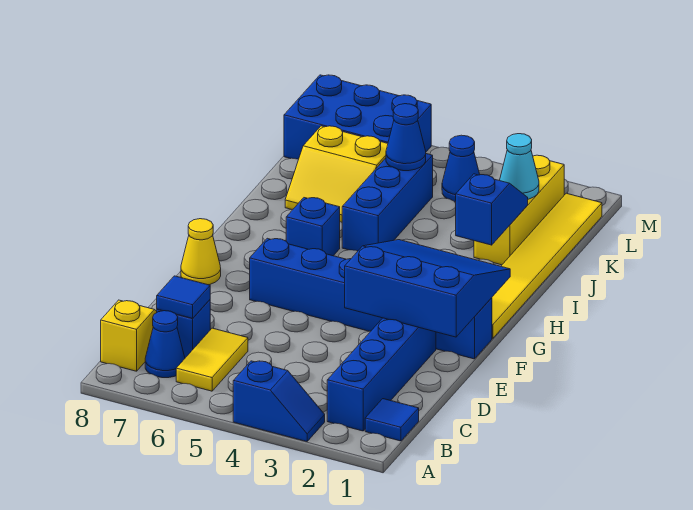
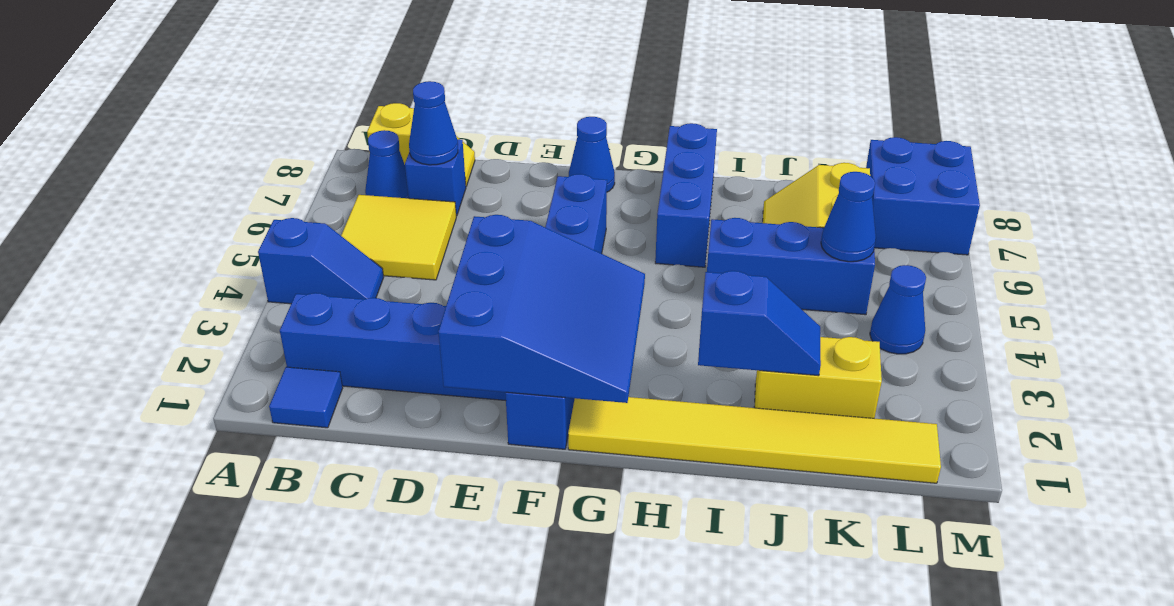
blue 1x2 slope [233,361,325,442] -> blue 1x2 slope turned to [258,218,384,304]
yellow 1x2 tile [176,328,248,391] -> yellow 2x2 tile [341,195,456,280]
blue 1x1 tile [157,276,210,318] -> blue 1x1 cone [409,81,458,165]
yellow 1x1 cone [181,219,221,285] -> blue 1x1 cone [569,117,615,192]
blue 1x1 brick [286,198,340,256] -> blue 1x3 brick [655,123,717,267]
yellow 1x3 brick [474,155,564,265] -> yellow 1x2 brick [754,337,882,418]
cyan 1x1 cone [500,134,539,199] -> none
blue 2x3 brick [284,75,431,159] -> blue 2x2 brick [866,137,980,255]

